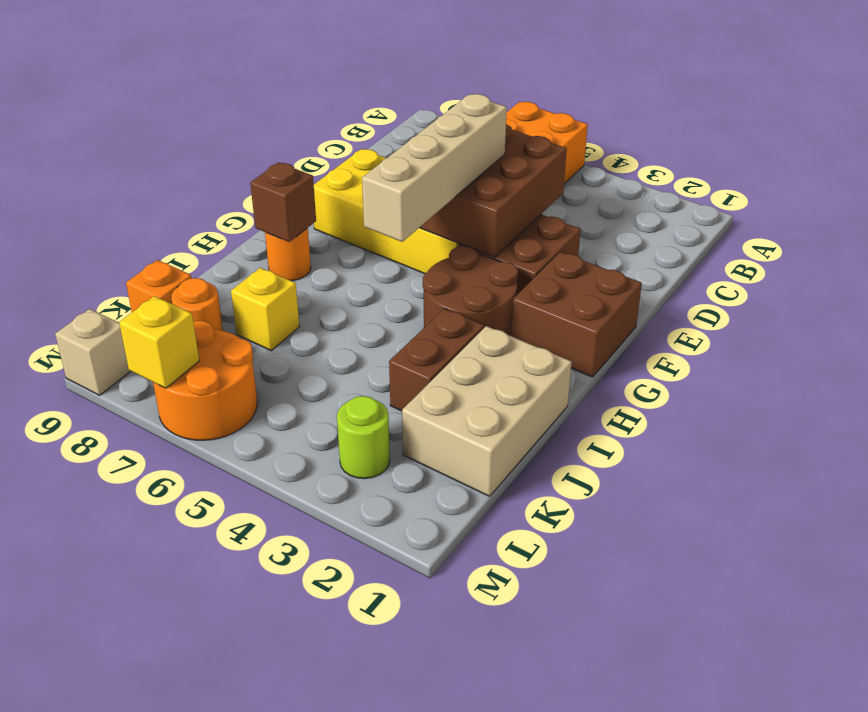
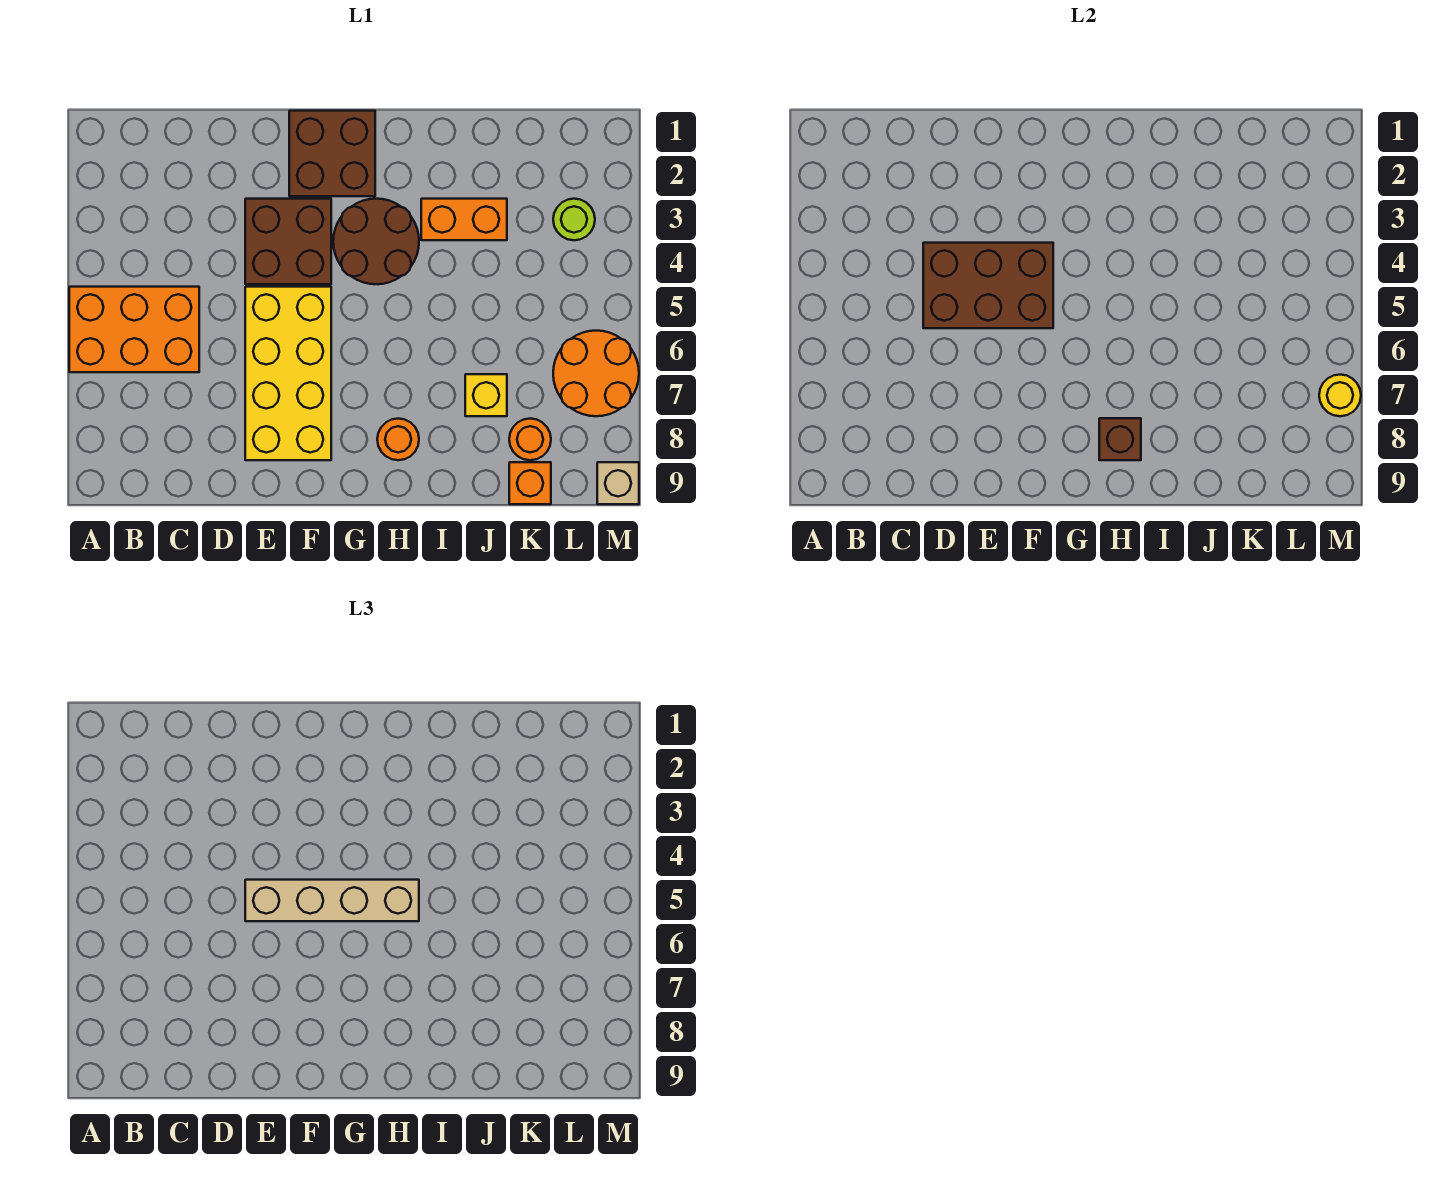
tan 2x3 brick [402,326,572,496] -> none
brown 1x2 brick [389,309,484,411] -> orange 1x2 brick [421,199,507,240]
yellow 1x1 brick [119,296,199,388] -> yellow 1x1 round brick [1319,375,1361,416]

